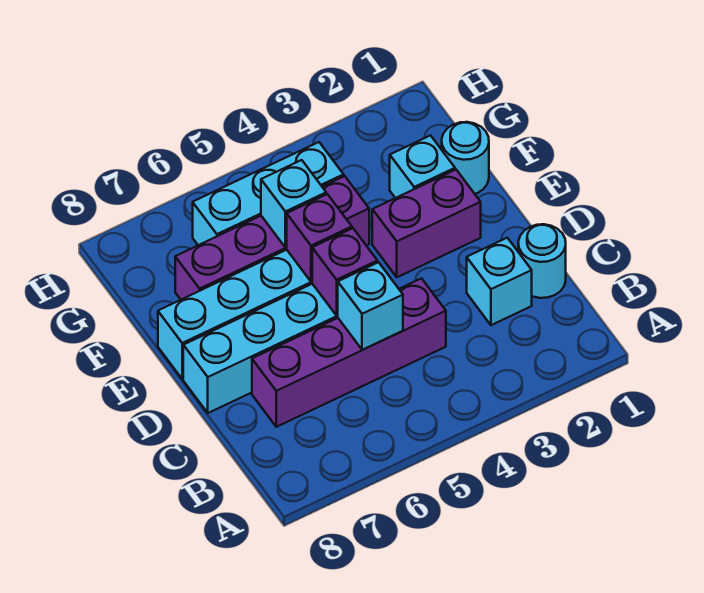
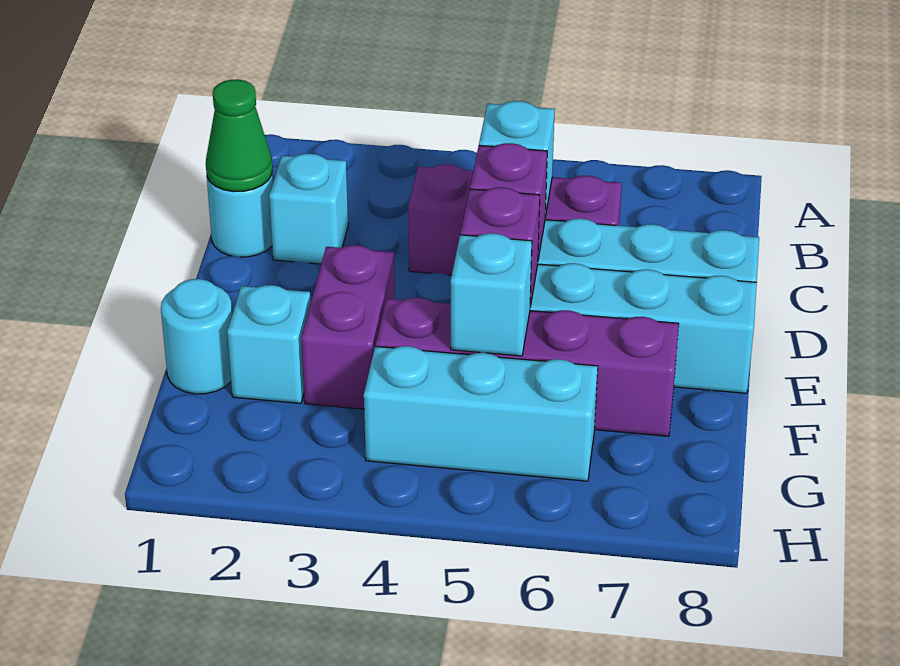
none -> green 1x1 cone [206,79,272,192]
purple 1x4 brick [252,278,446,427] -> purple 1x3 brick [408,164,622,275]
purple 1x2 brick [372,170,481,277] -> purple 1x2 brick turned to [301,245,395,409]

